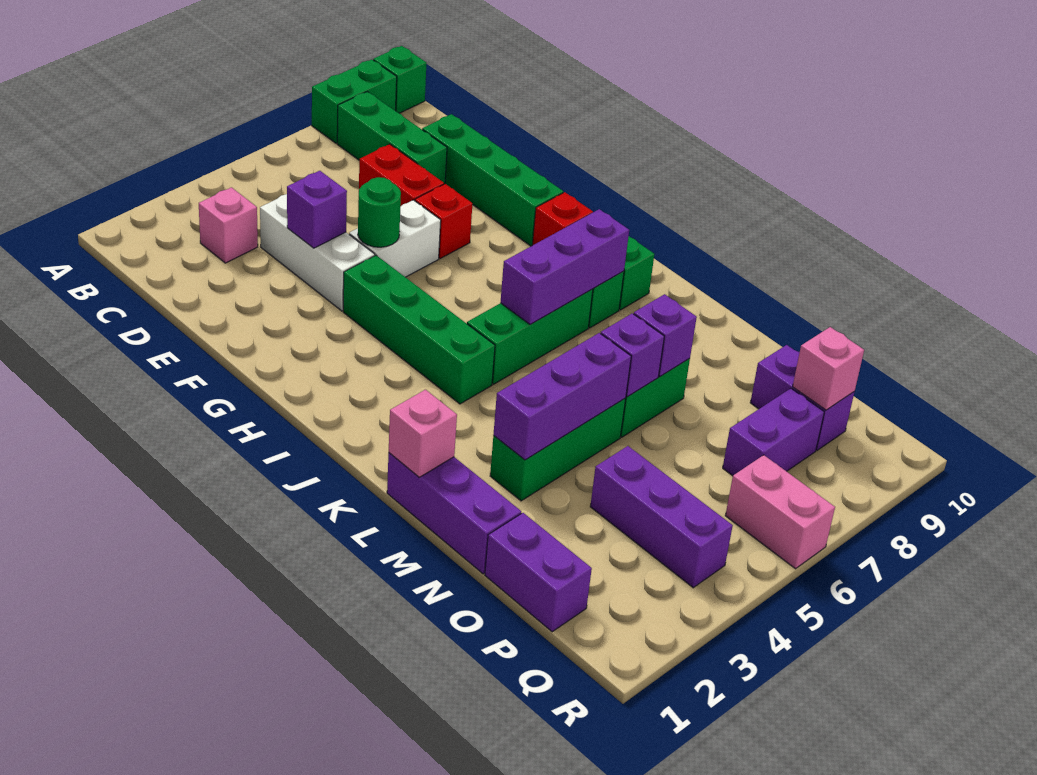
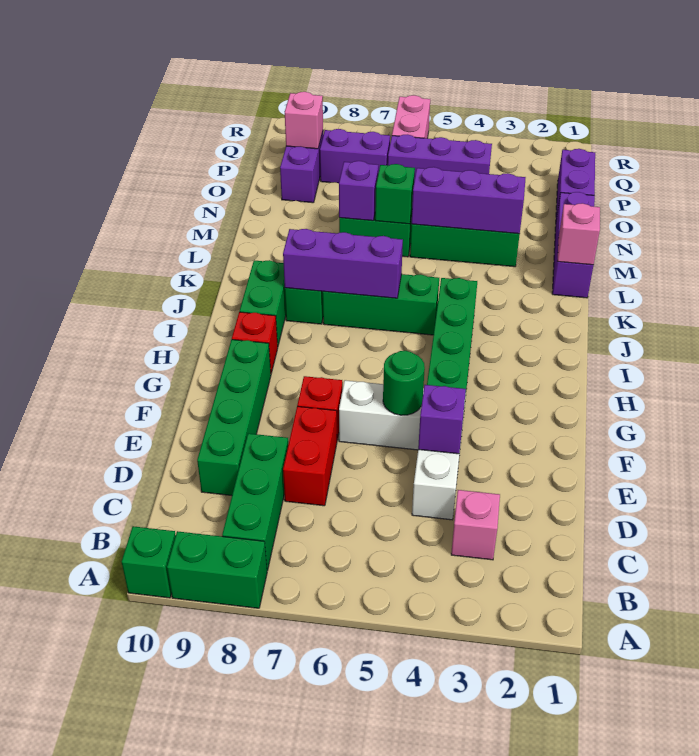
purple 1x1 brick [601,313,664,397] -> green 1x1 brick [375,164,415,224]
purple 1x3 brick [590,446,733,588] -> purple 1x3 brick turned to [388,135,492,181]

